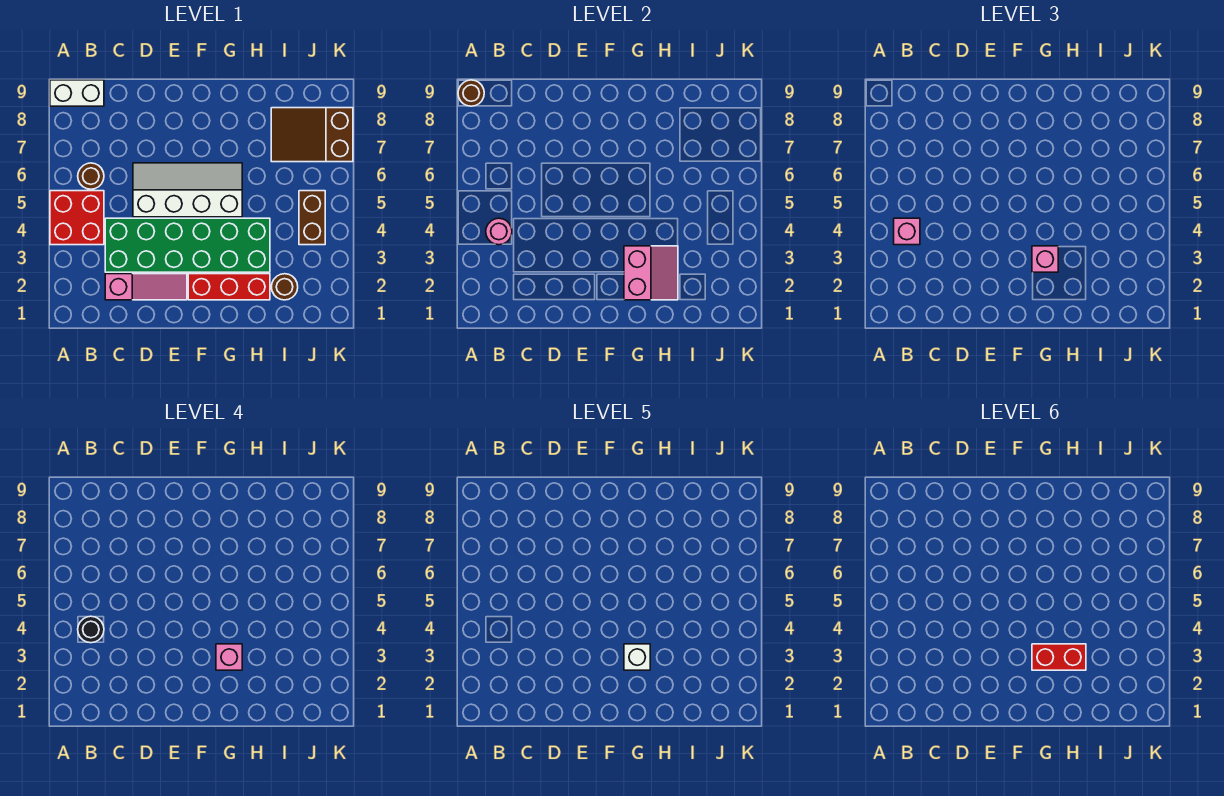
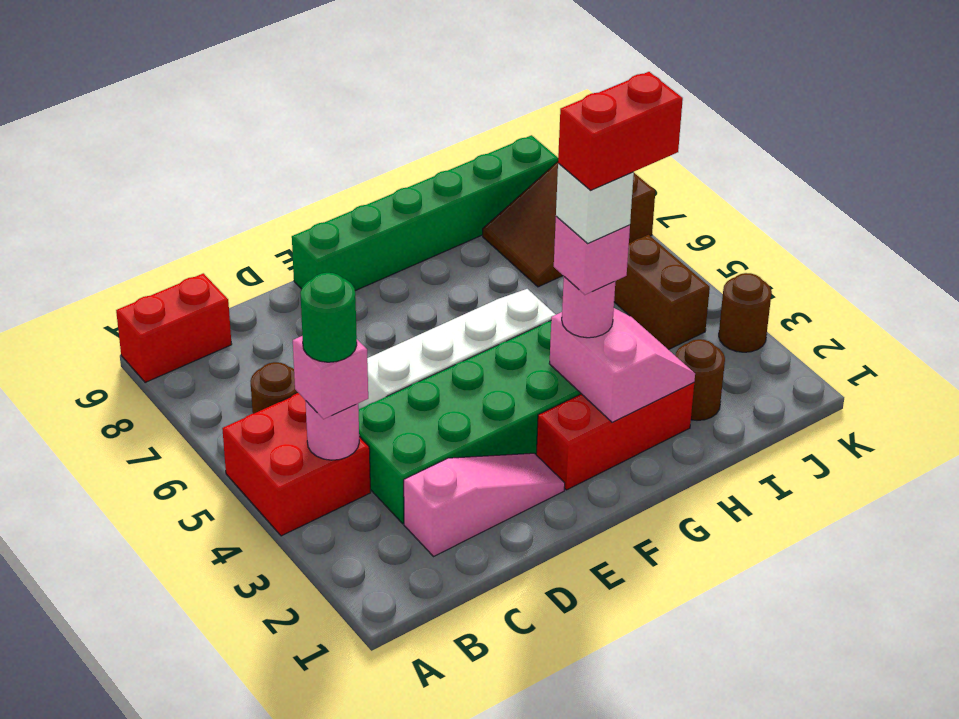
white 1x2 brick [50,80,104,106] -> red 1x2 brick [116,273,232,382]
brown 1x1 round brick [458,80,484,106] -> brown 1x1 round brick moved to [719,273,772,352]
black 1x1 round brick [78,616,104,643] -> green 1x1 round brick [300,273,357,362]
none -> green 1x6 brick [292,135,558,291]
pink 1x1 brick [1032,246,1058,272] -> pink 1x1 round brick [562,277,615,338]

